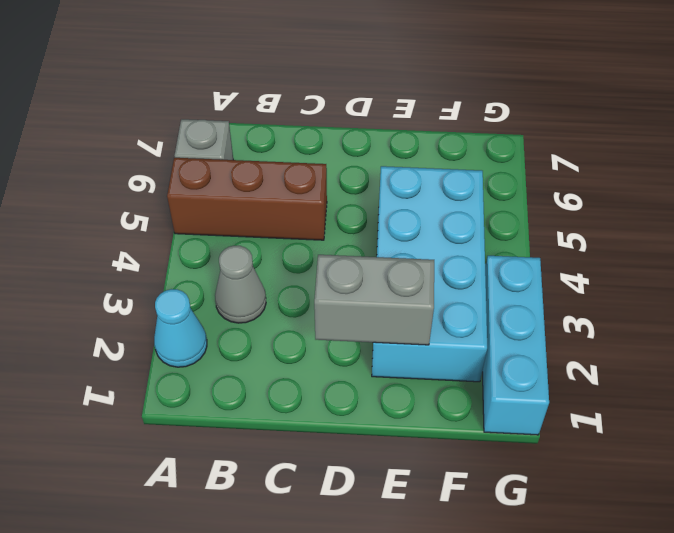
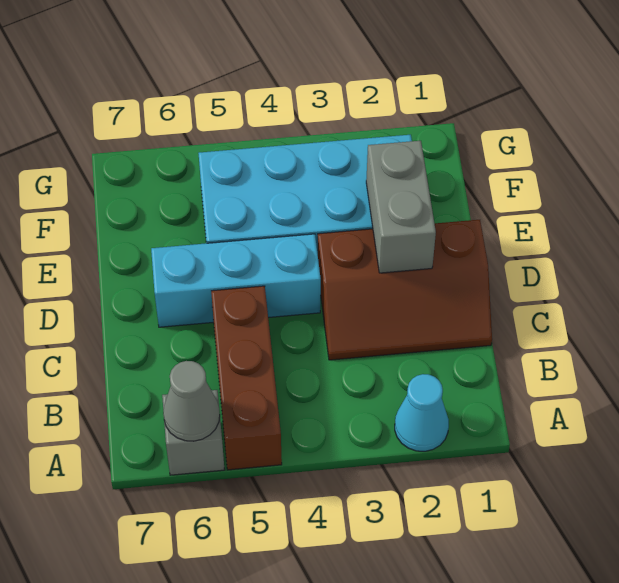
grey 1x1 cone [215,246,266,323] -> grey 1x1 cone moved to [163,361,220,441]
none -> brown 2x3 slope [318,220,492,360]
cyan 1x3 brick [482,256,549,435] -> cyan 1x3 brick moved to [151,234,321,327]

